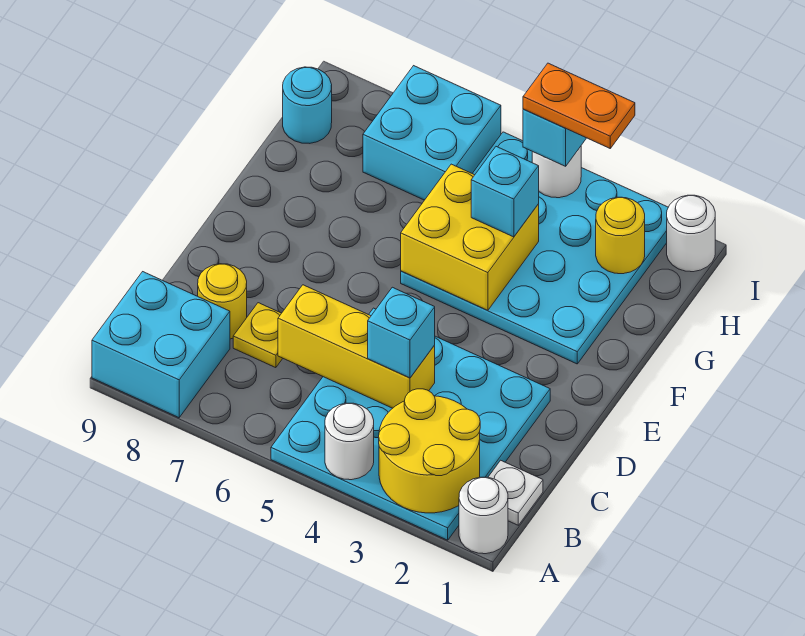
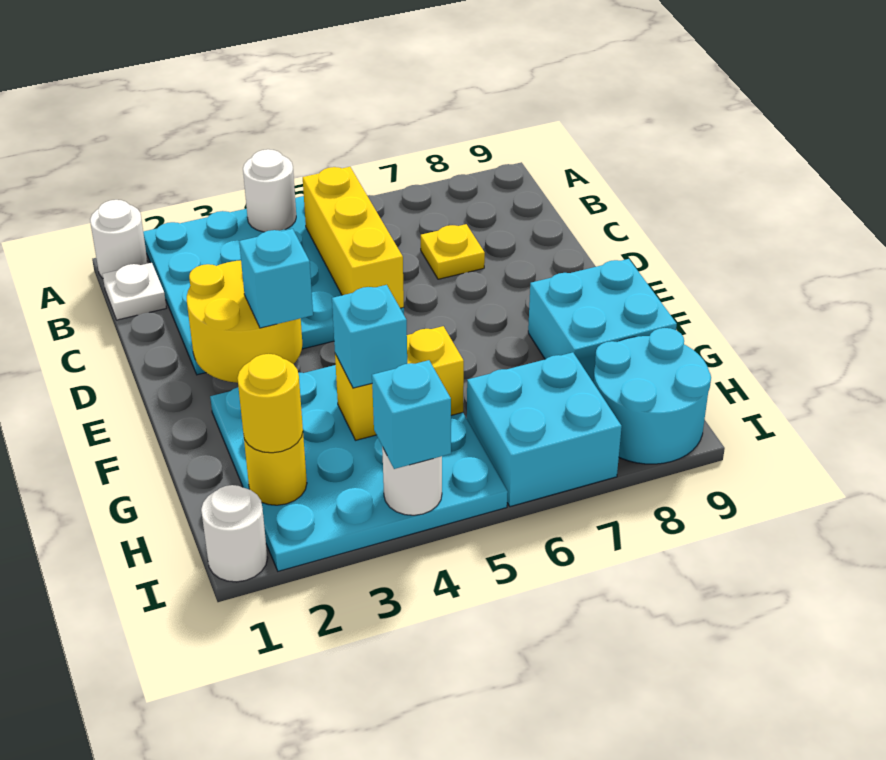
yellow 2x2 round brick [379,389,480,513] -> yellow 2x2 round brick moved to [187,260,303,383]
cyan 2x2 brick [92,272,230,418] -> cyan 2x2 brick moved to [528,259,677,382]
yellow 1x3 brick [278,285,435,408] -> yellow 1x3 brick turned to [303,167,404,308]
cyan 1x1 brick [368,287,435,378] -> cyan 1x1 brick moved to [239,229,313,328]
yellow 1x1 round brick [198,264,247,339] -> yellow 1x1 round brick moved to [237,354,303,453]
yellow 2x2 brick [401,164,539,311] -> yellow 1x2 brick [335,326,464,440]
cyan 1x1 round brick [283,67,332,143] -> cyan 2x2 round brick [593,328,711,464]
orange 1x2 plate [523,63,635,148] -> none

